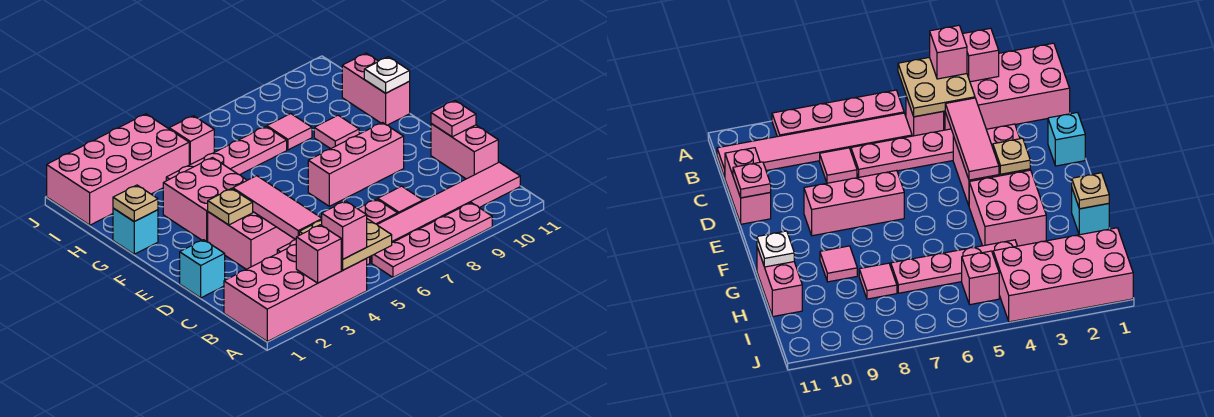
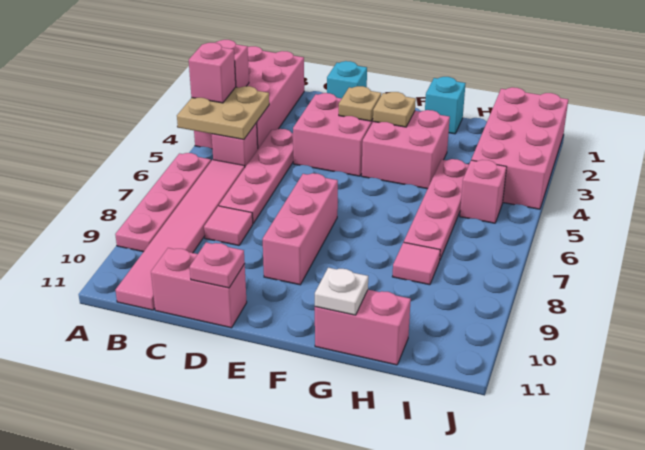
pink 1x3 tile [233,176,322,240] -> none
tan 1x1 plate [113,185,158,221] -> tan 1x1 plate moved to [373,92,416,127]
pink 1x1 tile [314,115,359,149] -> none

